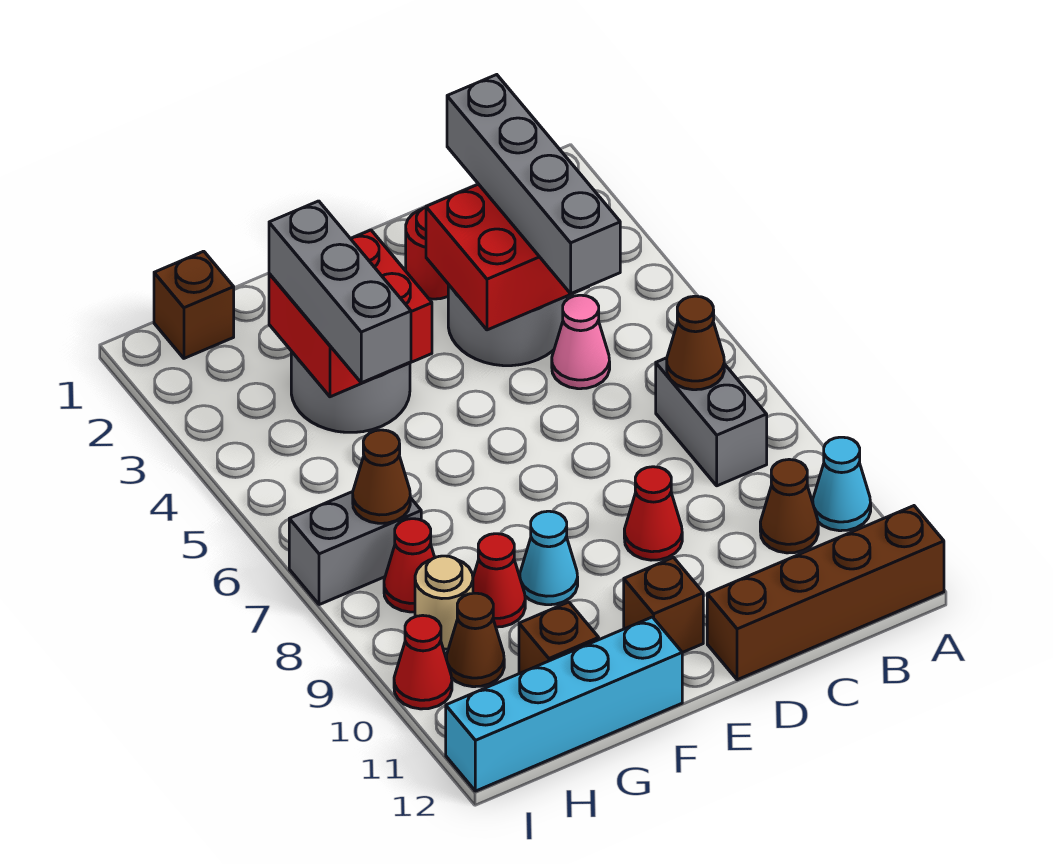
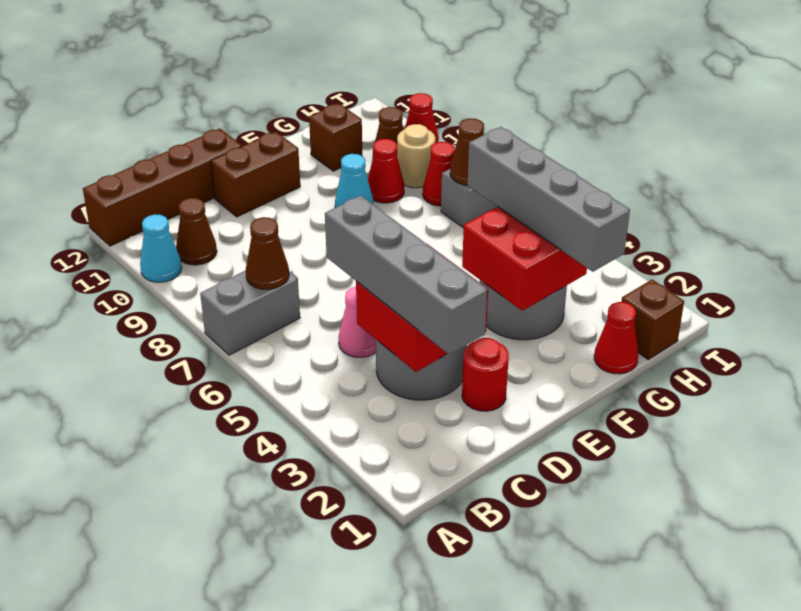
grey 1x2 brick [656,358,767,486] -> grey 1x2 brick turned to [200,270,300,355]
red 1x1 cone [624,467,682,560] -> red 1x1 cone moved to [594,302,638,374]
brown 1x1 brick [624,558,703,653] -> brown 1x2 brick [211,131,300,217]
cyan 1x4 brick [446,617,682,791] -> none
grey 1x3 brick [269,201,411,383] -> grey 1x4 brick [468,127,630,272]

